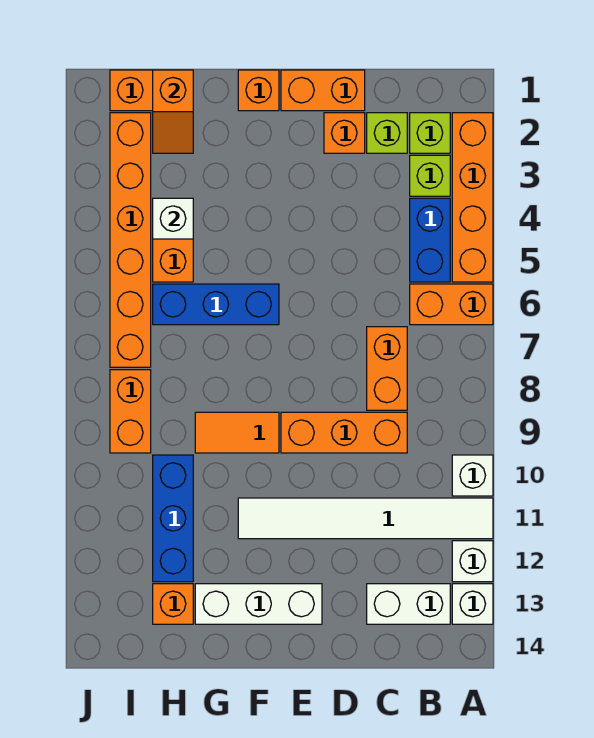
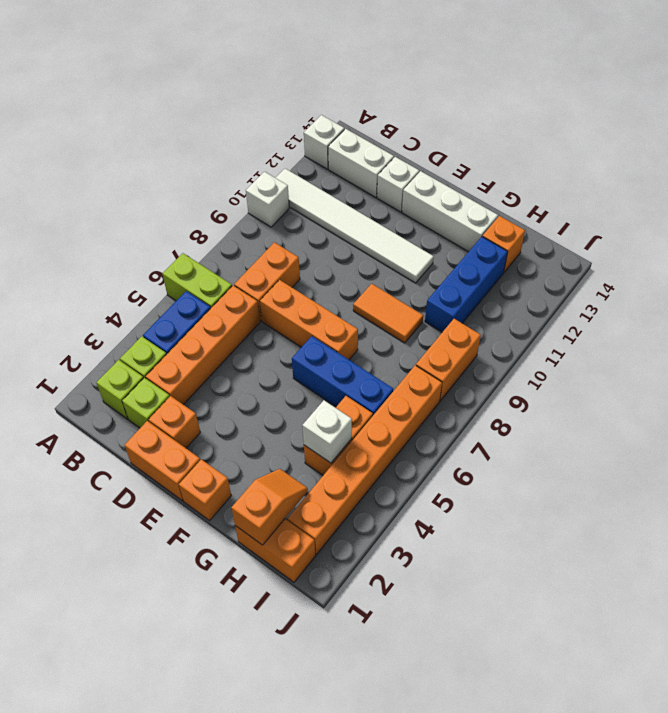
orange 1x4 brick [452,113,493,282] -> orange 1x4 brick moved to [146,286,260,405]
orange 1x2 brick [410,284,493,325] -> lime 1x2 brick [163,253,232,308]
white 1x1 brick [452,541,493,582] -> white 1x1 brick moved to [377,157,419,212]
orange 1x3 brick [281,412,407,453] -> orange 1x3 brick moved to [260,280,358,360]

